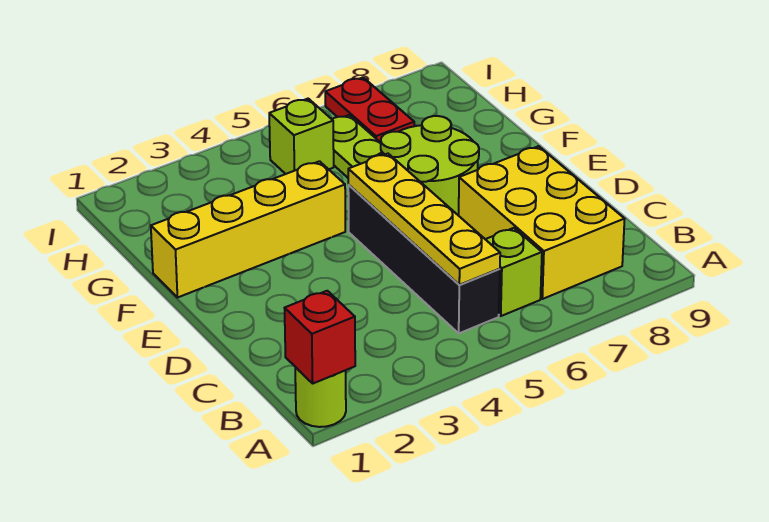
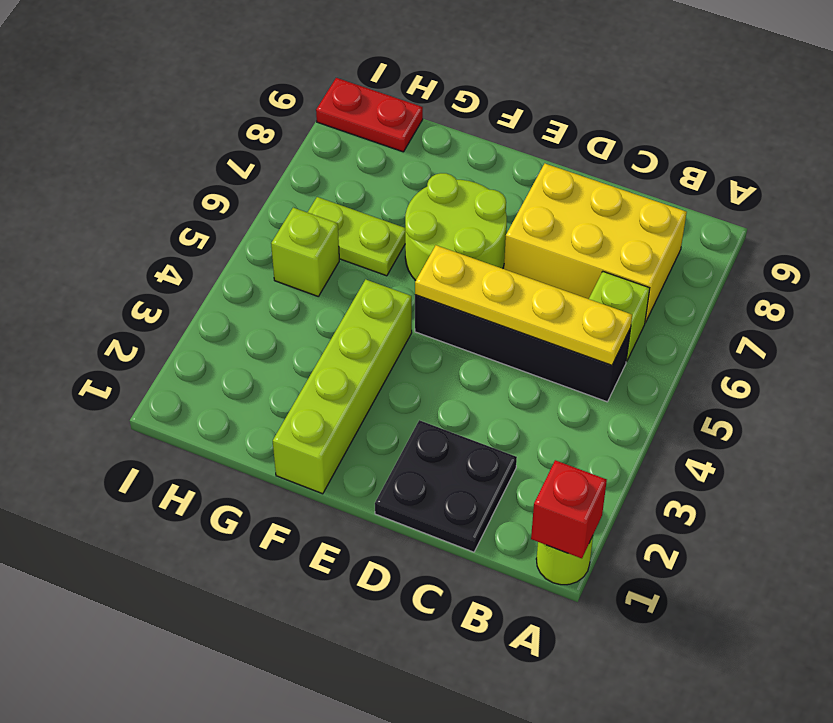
none -> black 2x2 plate [375,420,517,552]
yellow 1x4 brick [151,161,345,298] -> lime 1x4 brick [273,279,412,494]
red 1x2 plate [325,78,414,143] -> red 1x2 plate moved to [316,78,423,152]

